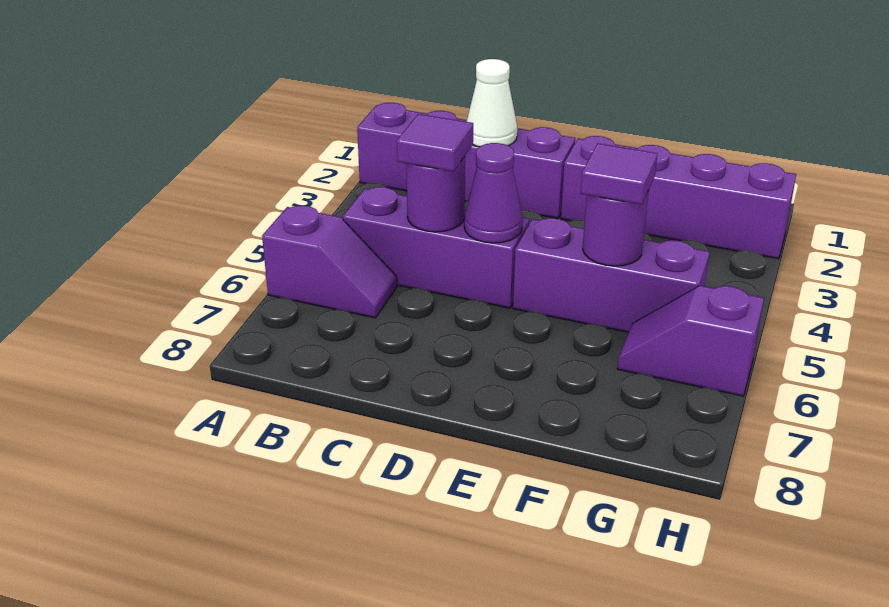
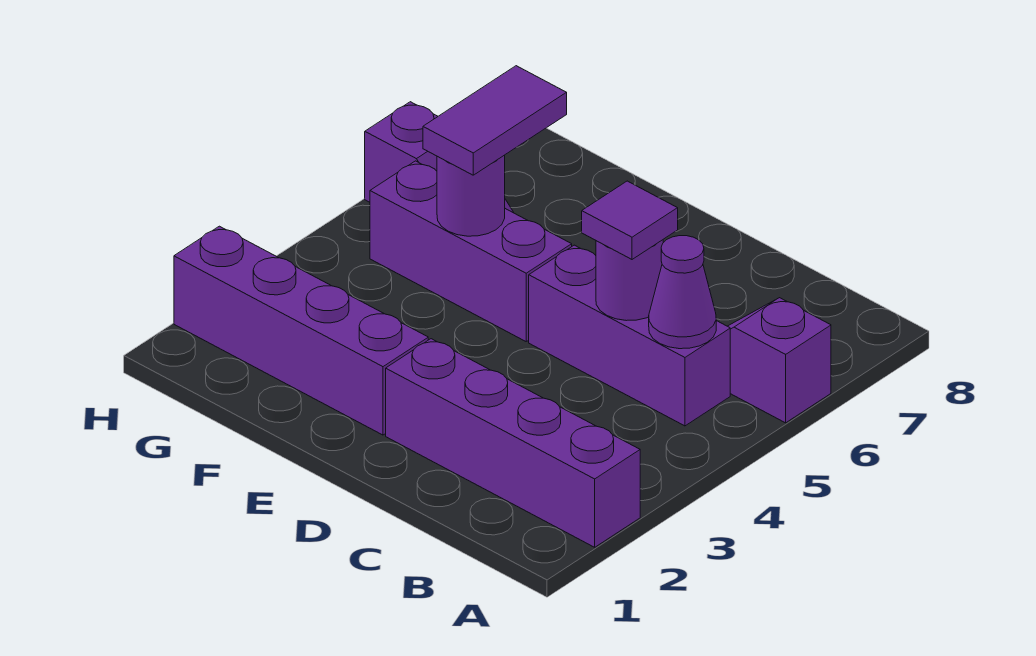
white 1x1 cone [467,59,517,147] -> none
purple 1x1 cone [464,143,523,243] -> purple 1x1 cone moved to [649,236,716,349]
purple 1x1 tile [581,143,657,205] -> purple 1x2 tile [423,66,567,175]

